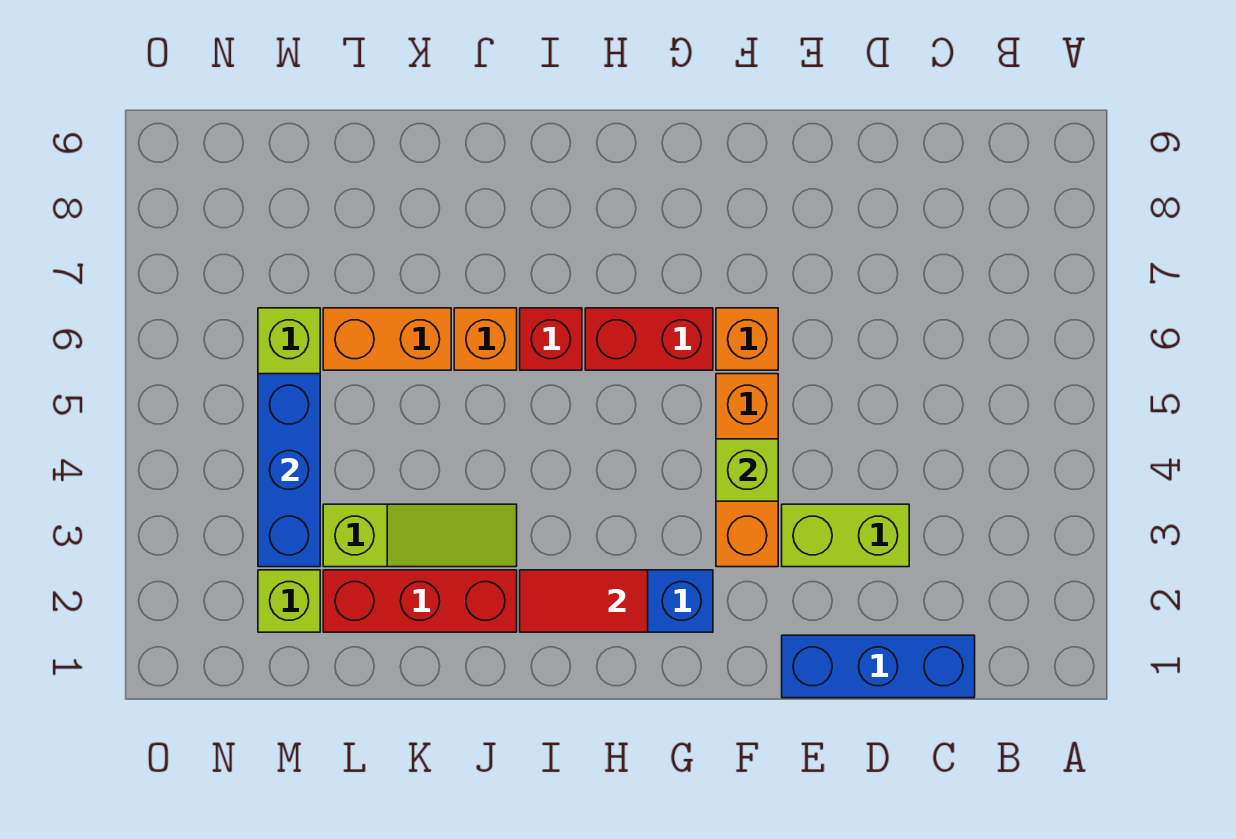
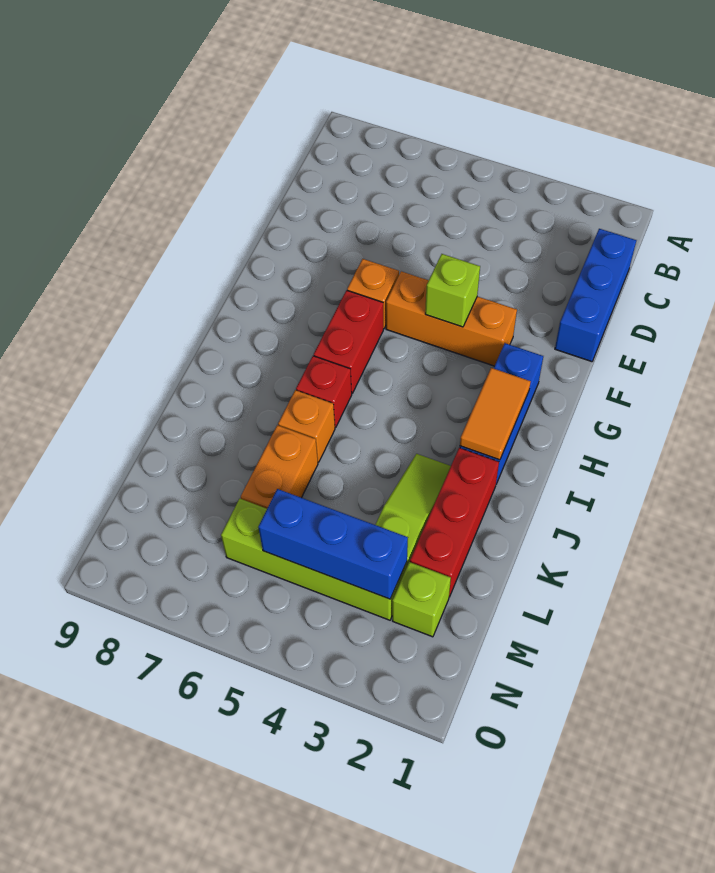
lime 1x2 brick [782,504,909,567] -> none
red 1x2 tile [520,570,648,632] -> orange 1x2 tile [460,368,531,460]

